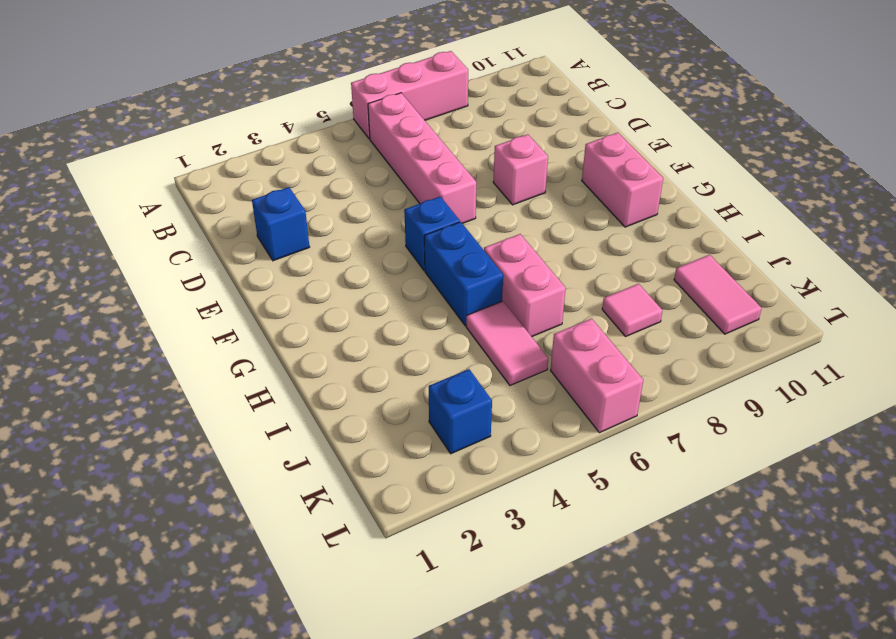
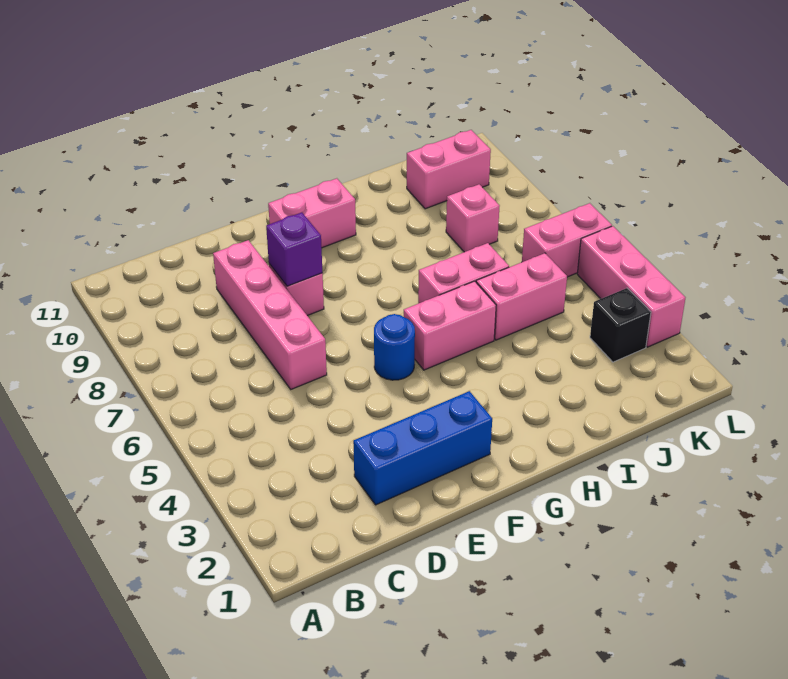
pink 1x3 brick [351,51,468,139] -> pink 1x3 brick moved to [577,226,685,347]
pink 1x4 brick [368,93,476,224] -> pink 1x4 brick turned to [213,240,327,389]
blue 1x1 brick [252,187,309,261] -> blue 1x3 brick [353,391,492,505]
none -> purple 1x1 brick [266,213,322,286]
blue 1x1 brick [404,197,460,271] -> blue 1x1 round brick [374,314,415,380]
blue 1x2 brick [424,222,503,326] -> pink 1x2 brick [404,281,496,370]
pink 1x2 tile [466,301,548,385] -> pink 1x2 brick [476,253,567,340]
pink 1x1 tile [602,284,663,336] -> pink 1x1 brick [446,184,499,252]
pink 1x2 tile [674,255,762,334] -> pink 1x2 brick [407,130,491,209]
blue 1x1 brick [429,369,492,454] -> black 1x1 brick [590,288,651,362]

